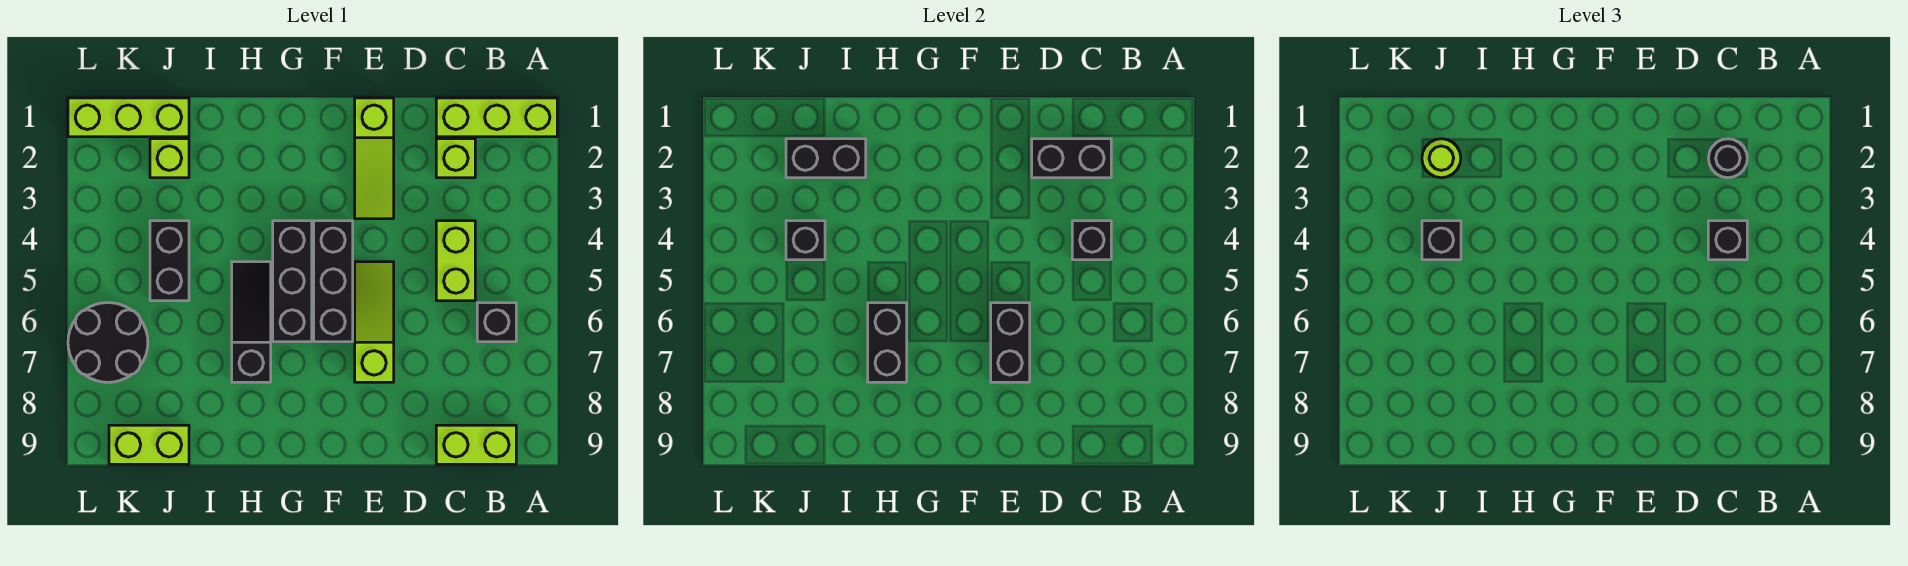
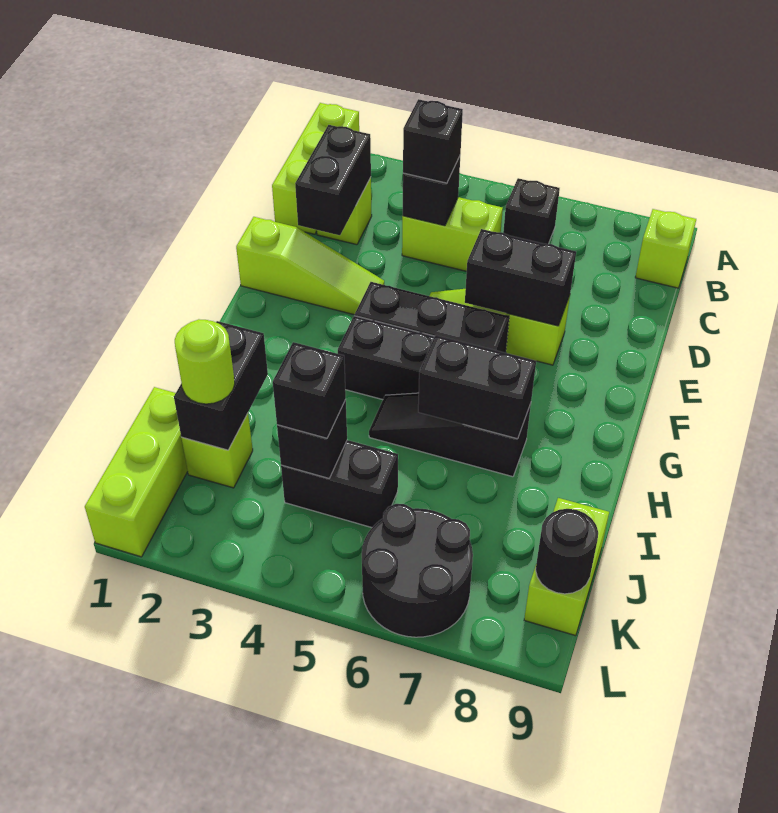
lime 1x2 brick [436,425,516,464] -> lime 1x1 brick [635,209,696,288]
black 1x1 round brick [1709,139,1747,178] -> black 1x1 round brick moved to [536,509,598,594]

